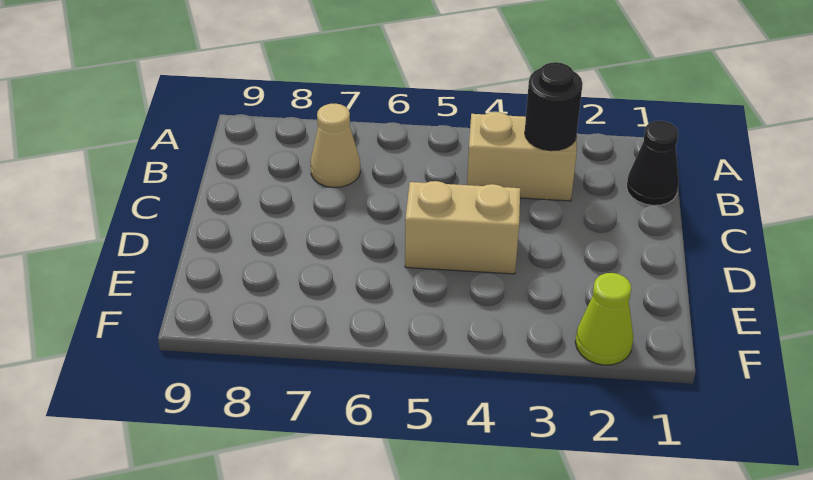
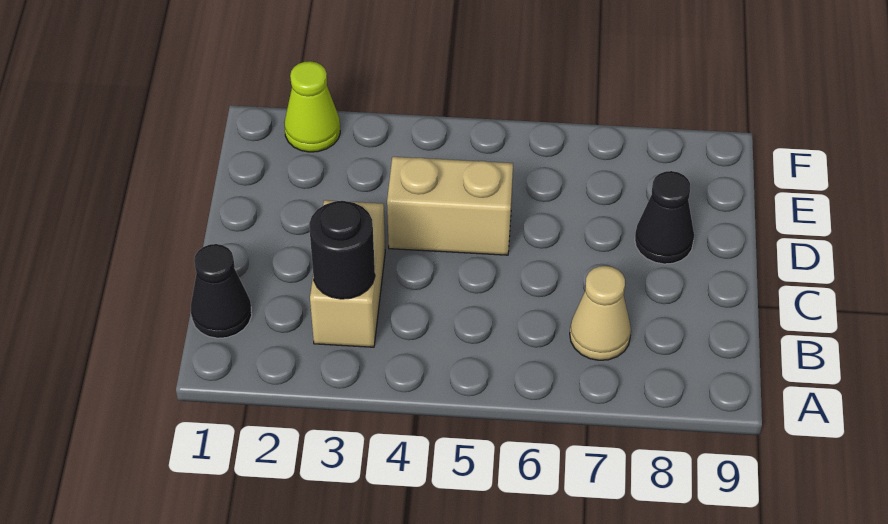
tan 1x2 brick [467,112,577,201] -> tan 1x2 brick turned to [310,200,385,347]
none -> black 1x1 cone [635,171,694,264]

